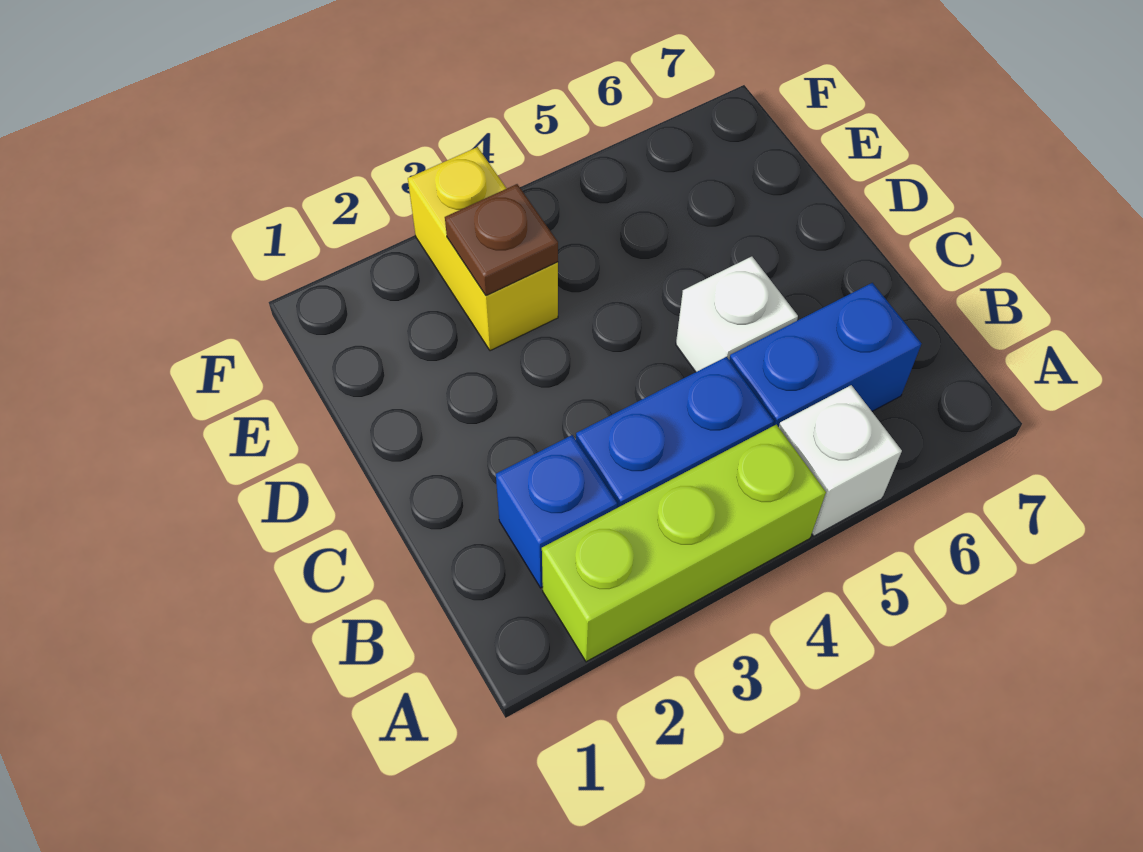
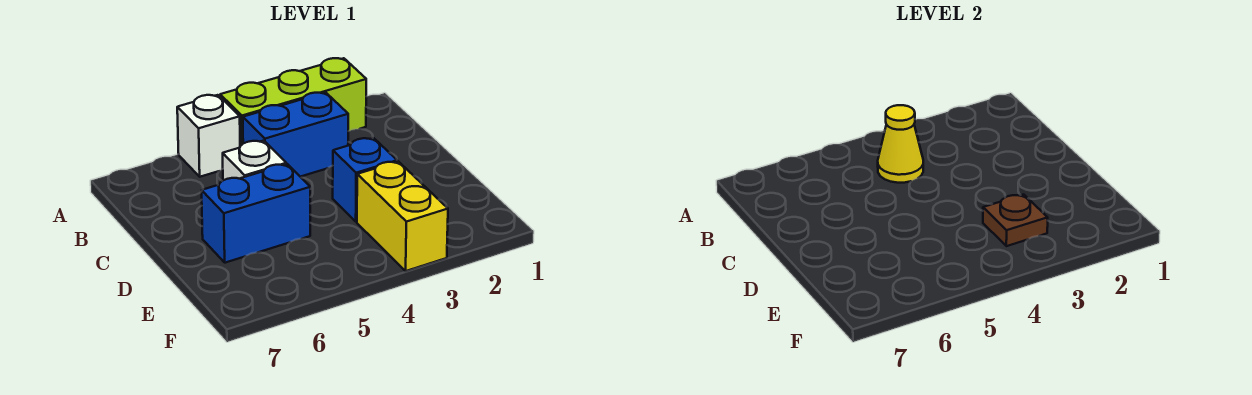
blue 1x1 brick [496,435,617,588] -> blue 1x1 brick moved to [333,138,397,222]
none -> yellow 1x1 cone [878,105,923,183]
blue 1x2 brick [729,283,921,427] -> blue 1x2 brick moved to [202,164,310,263]

